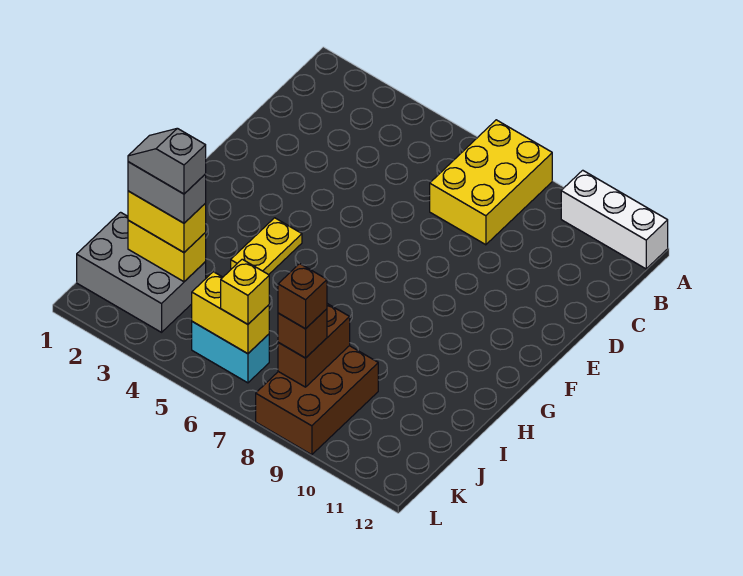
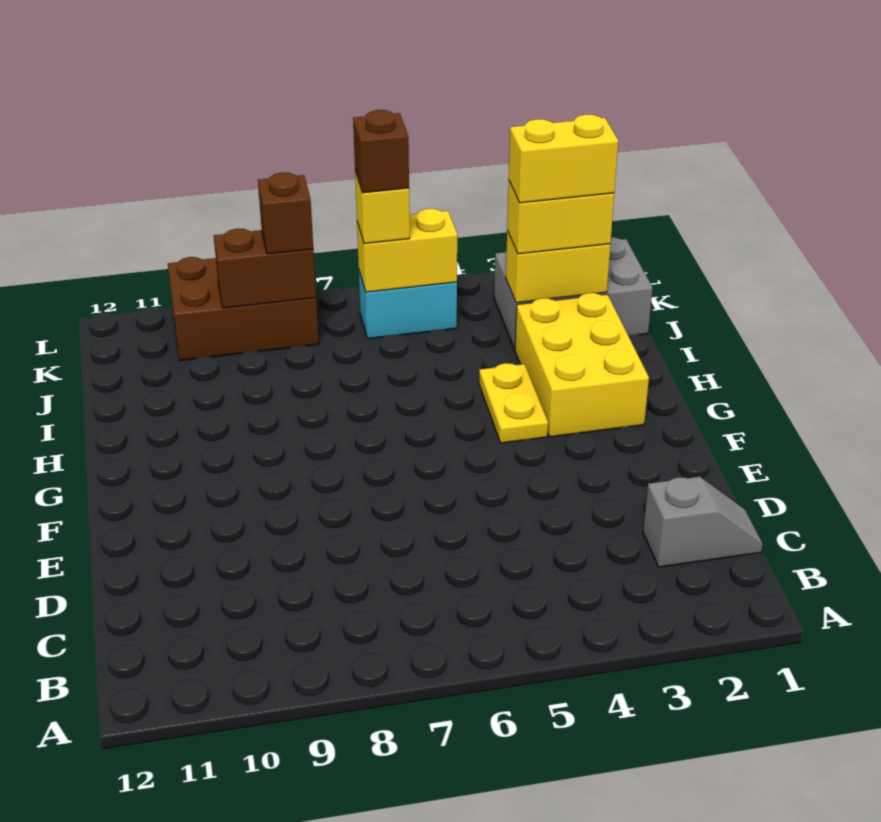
yellow 2x3 brick [430,120,552,245] -> yellow 2x3 brick moved to [515,293,649,437]
white 1x3 brick [561,170,668,269] -> none
grey 1x2 brick [128,162,206,223] -> yellow 1x2 brick [509,115,618,203]
grey 1x2 slope [128,128,206,194] -> grey 1x2 slope moved to [643,477,763,567]
brown 2x3 brick [256,346,378,455] -> brown 2x3 brick turned to [168,257,319,361]
brown 1x2 brick [278,304,350,387] -> brown 1x2 brick turned to [214,229,316,308]
brown 1x1 brick [278,264,327,329] -> brown 1x1 brick moved to [353,110,409,193]

